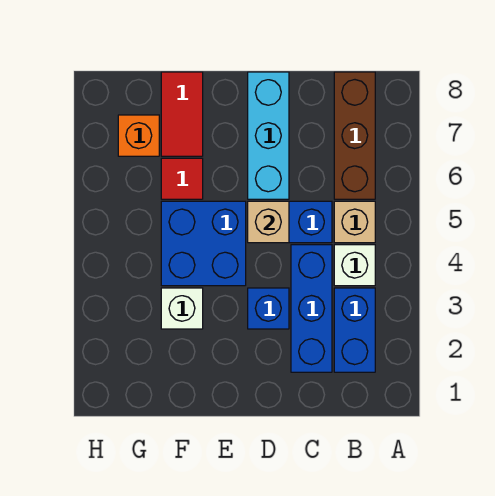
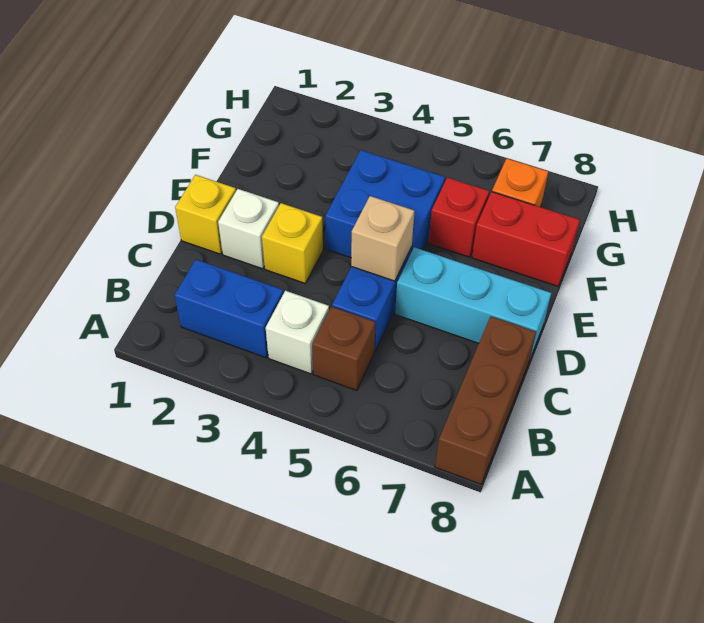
tan 1x1 brick [334,201,375,243] -> brown 1x1 brick [312,307,376,390]
brown 1x3 brick [334,72,375,199] -> brown 1x3 brick turned to [435,316,536,484]
blue 1x3 brick [291,245,332,372] -> none
none -> yellow 1x1 brick [175,175,236,254]
blue 1x1 brick [248,288,289,329] -> yellow 1x1 brick [262,203,323,284]
white 1x1 brick [161,288,203,329] -> white 1x1 brick moved to [218,189,279,269]
red 1x1 tile [161,158,203,199] -> red 1x1 brick [429,178,489,257]
red 1x2 tile [161,72,203,156] -> red 1x2 brick [472,192,580,286]

